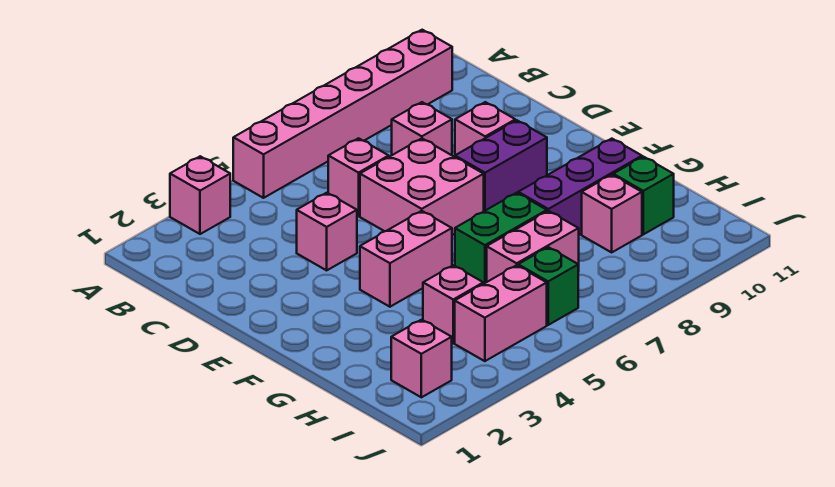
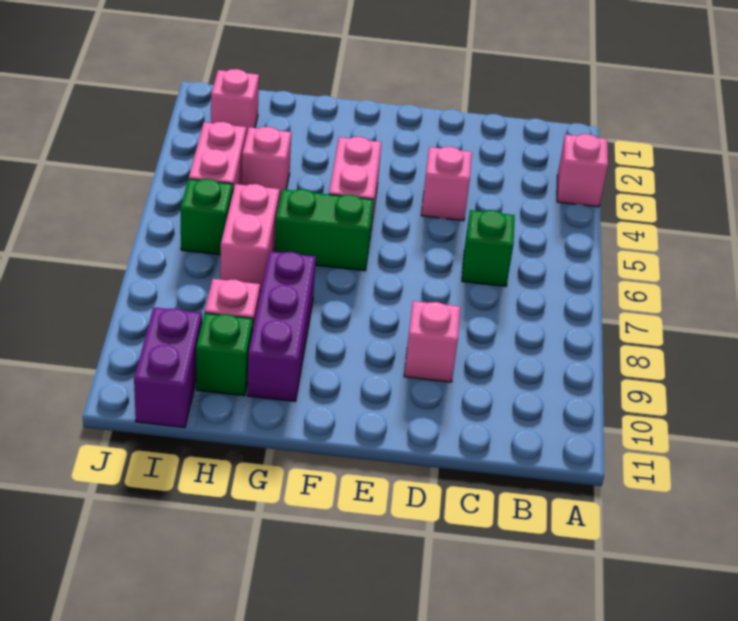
pink 1x6 brick [233,30,452,198] -> none
pink 1x1 brick [328,138,389,216] -> green 1x1 brick [462,210,515,286]
pink 1x1 brick [392,102,452,155] -> none
pink 2x2 brick [360,138,484,235] -> none
purple 1x2 brick [455,120,547,211] -> purple 1x2 brick moved to [134,307,202,428]
green 1x2 brick [455,193,547,284] -> green 1x2 brick turned to [275,189,374,271]

